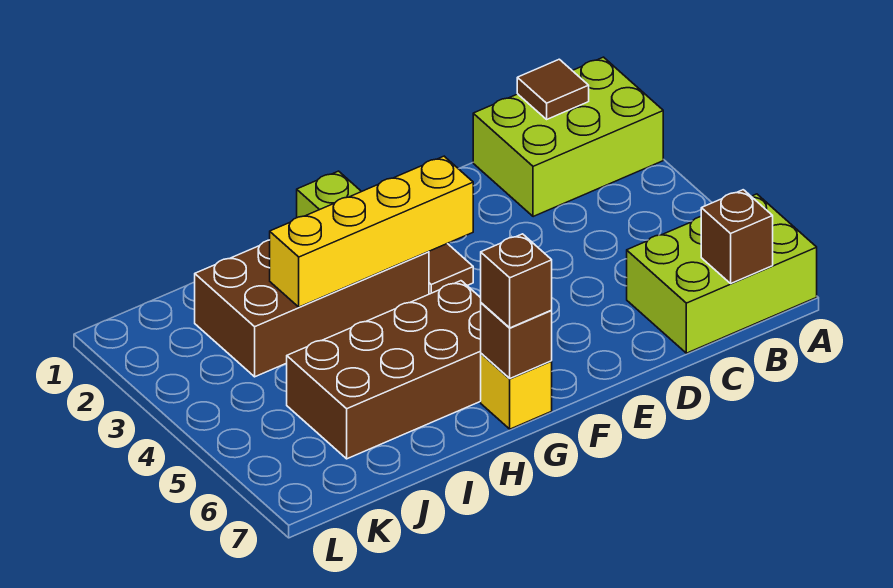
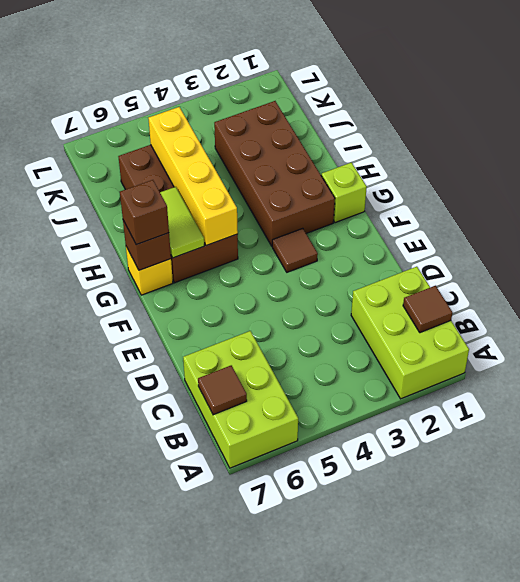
brown 1x1 brick [701,190,773,283] -> brown 1x1 tile [198,365,247,415]
yellow 1x4 brick [270,156,473,307] -> yellow 1x4 brick moved to [148,107,238,246]
none -> lime 1x2 tile [160,187,204,258]

